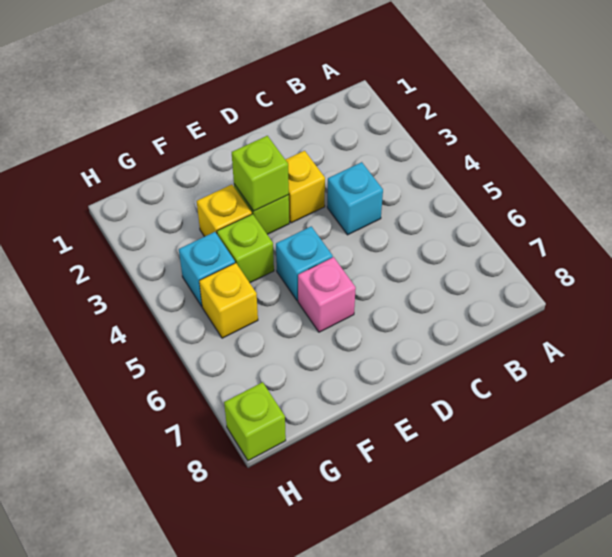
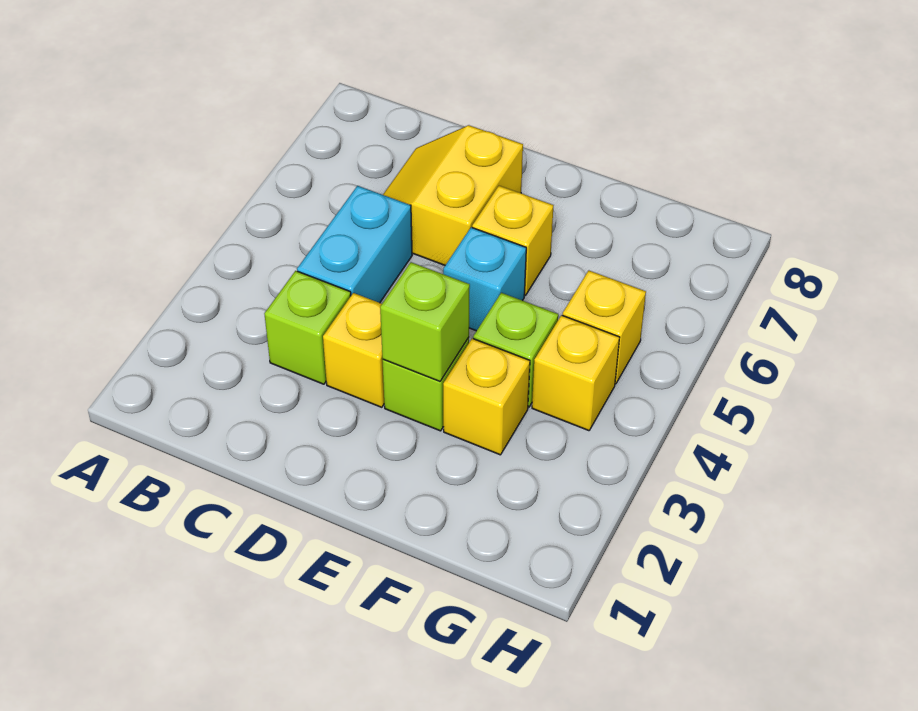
cyan 1x1 brick [327,162,383,235] -> cyan 1x2 brick [297,186,412,303]
none -> yellow 2x2 slope [383,125,523,265]
pink 1x1 brick [298,257,356,332] -> yellow 1x1 brick [472,186,554,295]
cyan 1x1 brick [179,232,235,306] -> yellow 1x1 brick [532,315,620,431]
lime 1x1 brick [224,382,286,461] -> lime 1x1 brick moved to [264,271,351,384]

